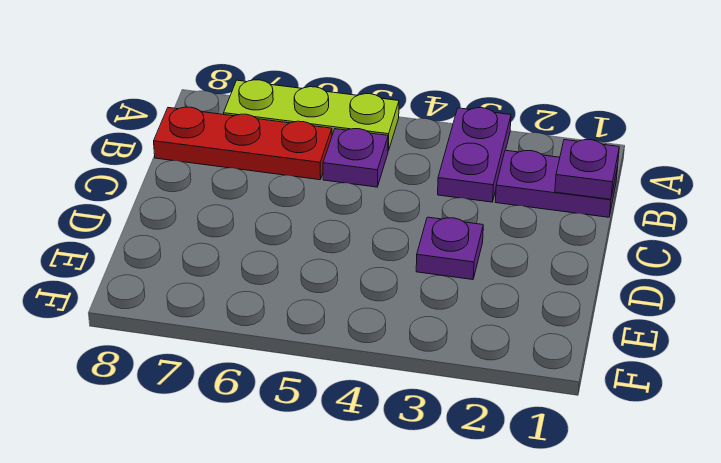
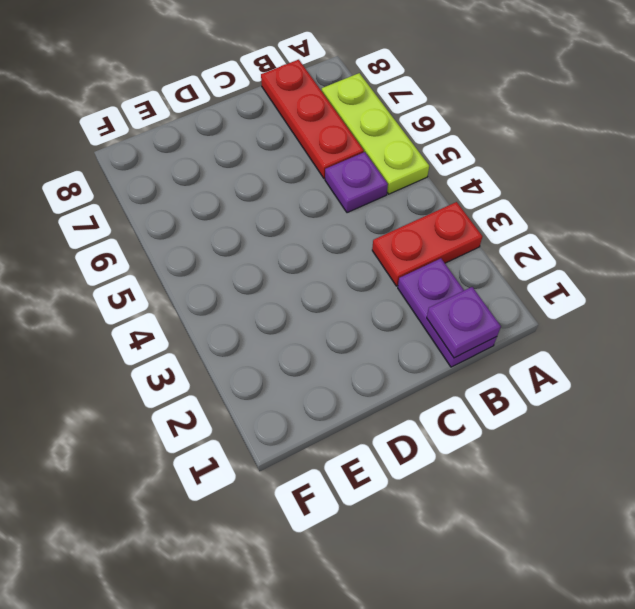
purple 1x2 plate [438,108,511,202] -> red 1x2 plate [372,202,482,286]
purple 1x1 plate [416,217,483,280] -> none

